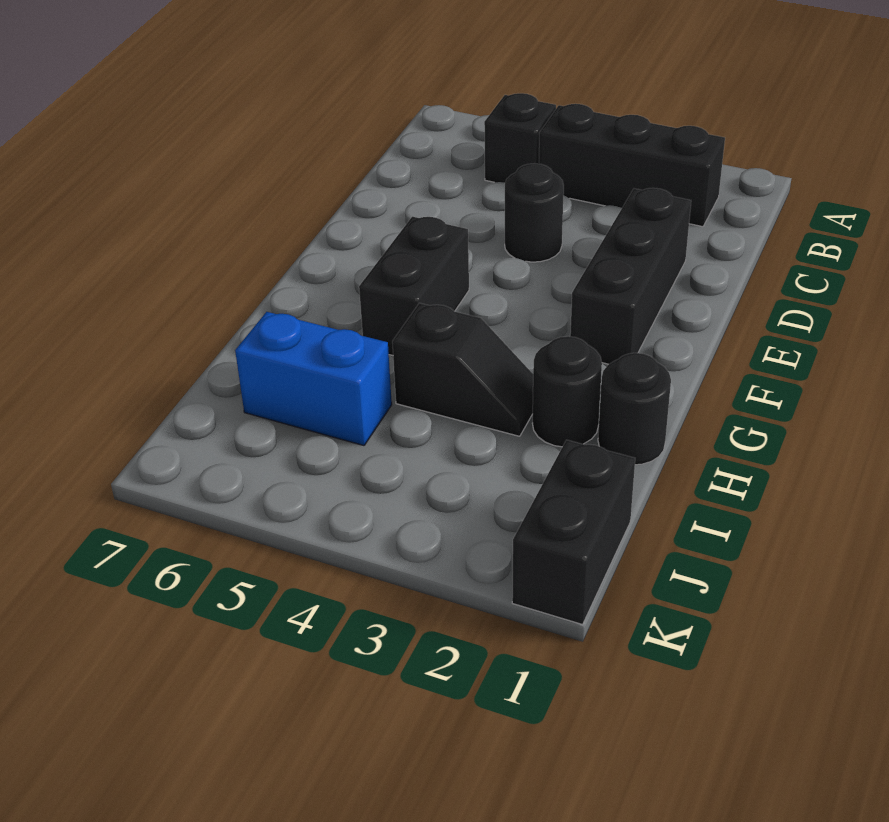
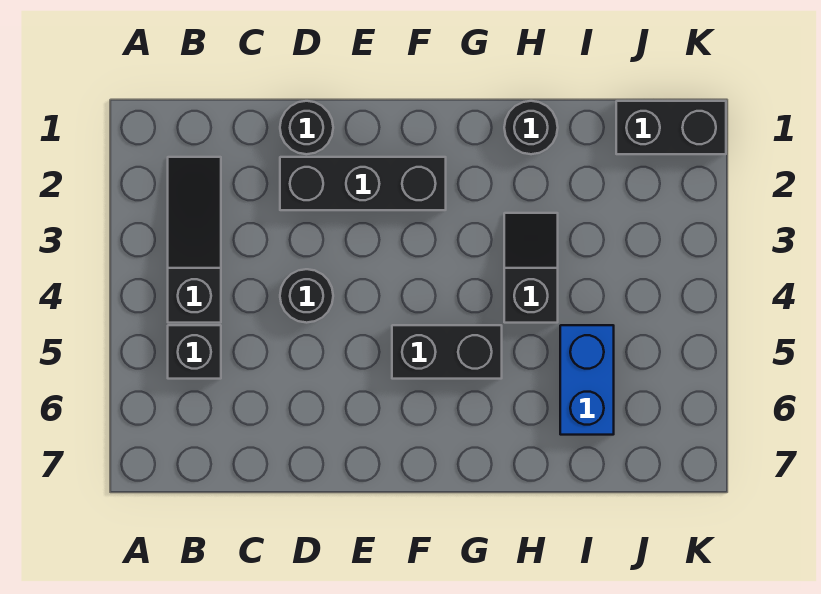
black 1x3 brick [539,104,725,227] -> black 1x3 slope [168,157,221,323]
black 1x1 round brick [532,336,602,447] -> black 1x1 round brick moved to [280,101,333,154]

